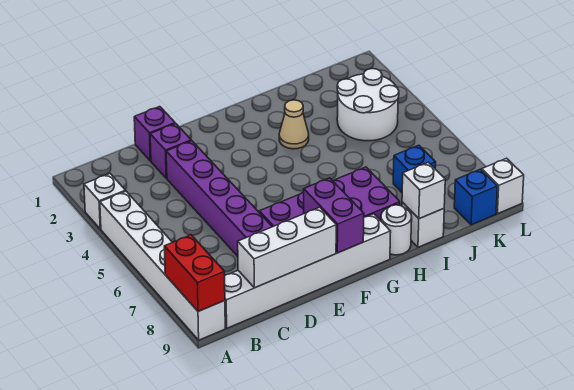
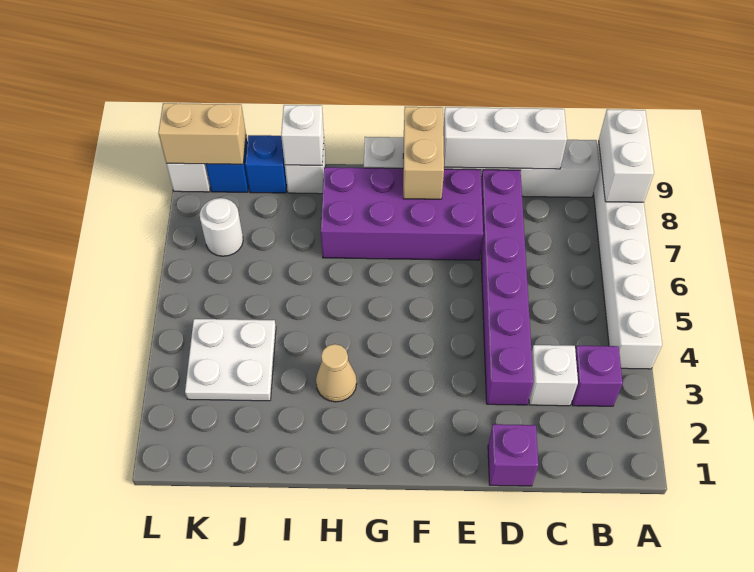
white 1x1 brick [84,174,125,229] -> white 1x1 brick moved to [529,345,578,406]
red 1x2 brick [164,235,225,312] -> white 1x2 brick [599,109,654,202]
purple 1x1 brick [150,124,191,178] -> purple 1x1 brick moved to [572,346,623,406]
purple 1x2 brick [304,178,364,253] -> tan 1x2 brick [403,107,444,199]
white 1x1 round brick [381,205,412,255] -> white 1x1 round brick moved to [200,198,243,256]
white 2x2 round brick [337,69,399,141] -> white 2x2 plate [185,319,276,401]
blue 1x1 brick [393,145,436,192] -> blue 1x1 brick moved to [245,135,287,193]
none -> tan 1x2 brick [158,103,246,164]

